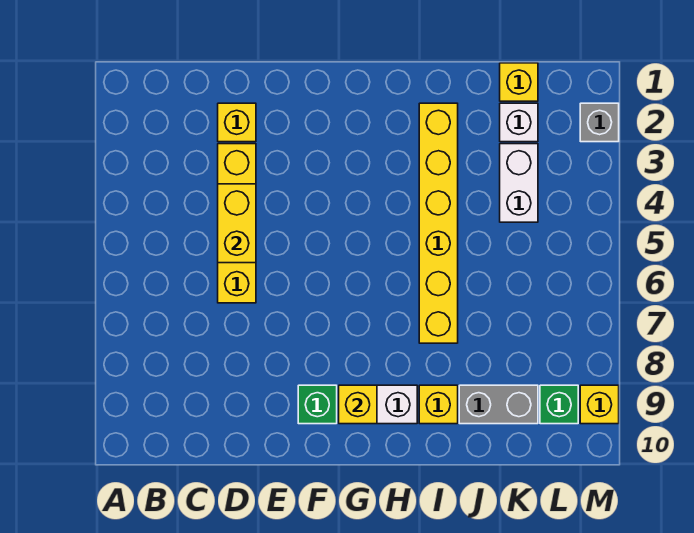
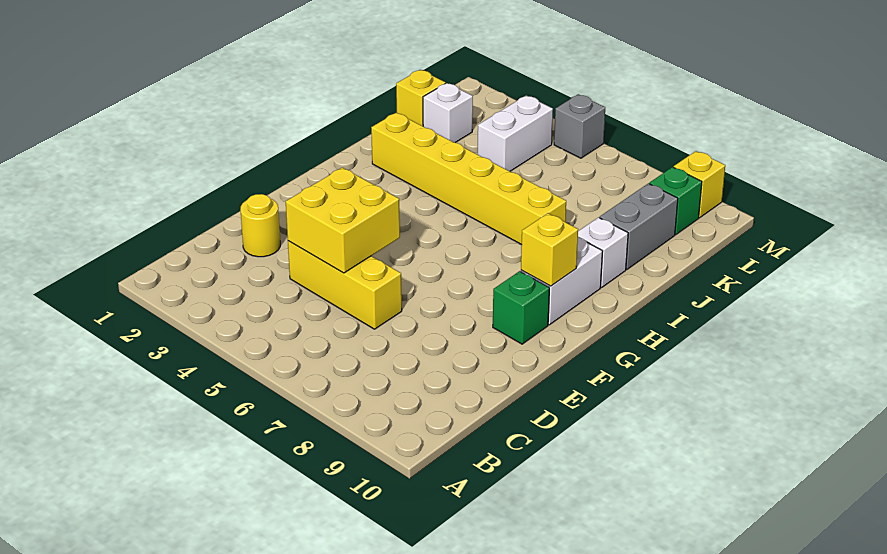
yellow 1x1 brick [218,103,256,142] -> yellow 1x1 round brick [240,194,280,257]
yellow 1x4 brick [218,144,256,303] -> yellow 1x3 brick [288,241,402,329]
yellow 1x2 brick [218,184,256,263] -> yellow 2x2 brick [286,168,400,273]
yellow 1x1 brick [419,385,458,424] -> white 1x1 brick [578,217,628,288]
white 1x2 brick [500,144,538,222] -> white 1x2 brick turned to [478,95,553,171]
grey 1x1 brick [580,103,619,142] -> grey 1x1 brick moved to [554,94,605,158]

